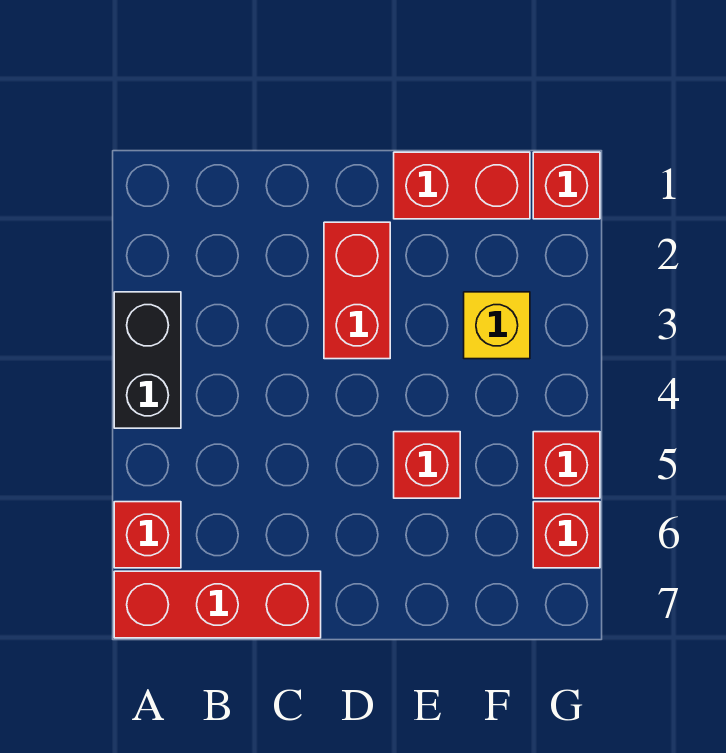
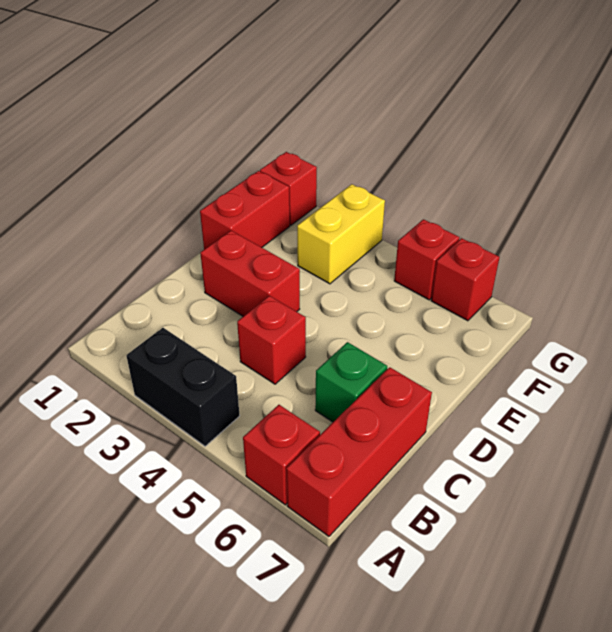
none -> green 1x1 brick [315,342,387,422]
red 1x1 brick [394,432,460,498] -> red 1x1 brick moved to [237,296,306,384]
yellow 1x1 brick [464,292,530,359] -> yellow 1x2 brick [297,184,385,284]

